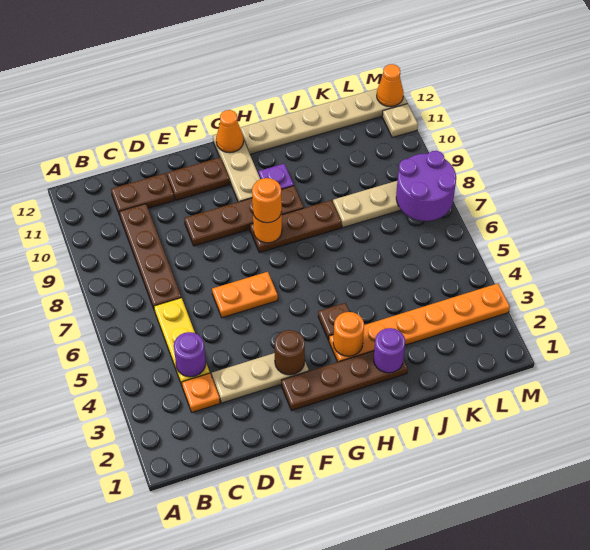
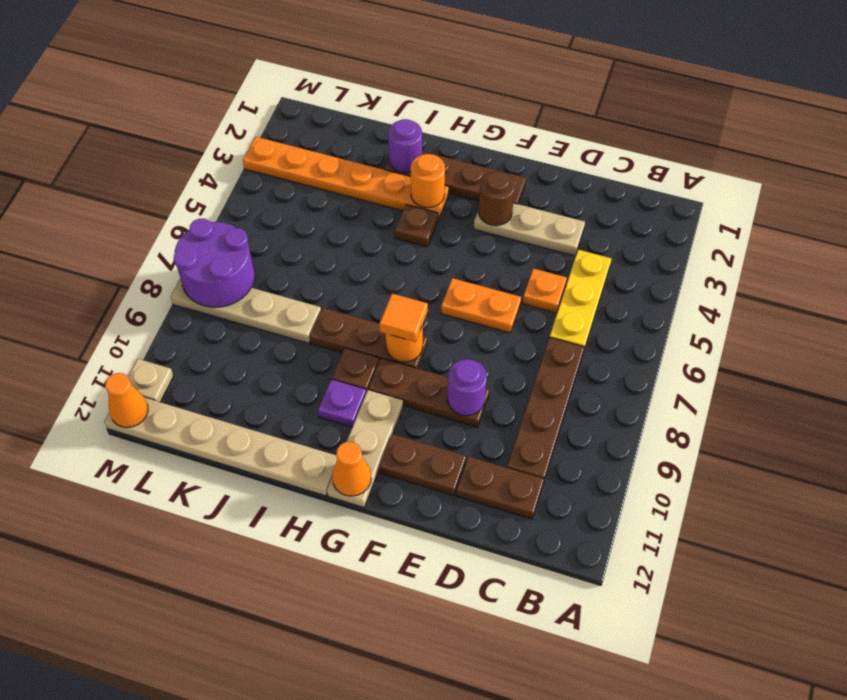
orange 1x1 plate [182,373,220,412] -> orange 1x1 plate moved to [523,268,567,313]
purple 1x1 round brick [174,332,206,377] -> purple 1x1 round brick moved to [447,359,487,416]
orange 1x1 round brick [252,178,282,223] -> orange 1x1 tile [379,294,428,342]

